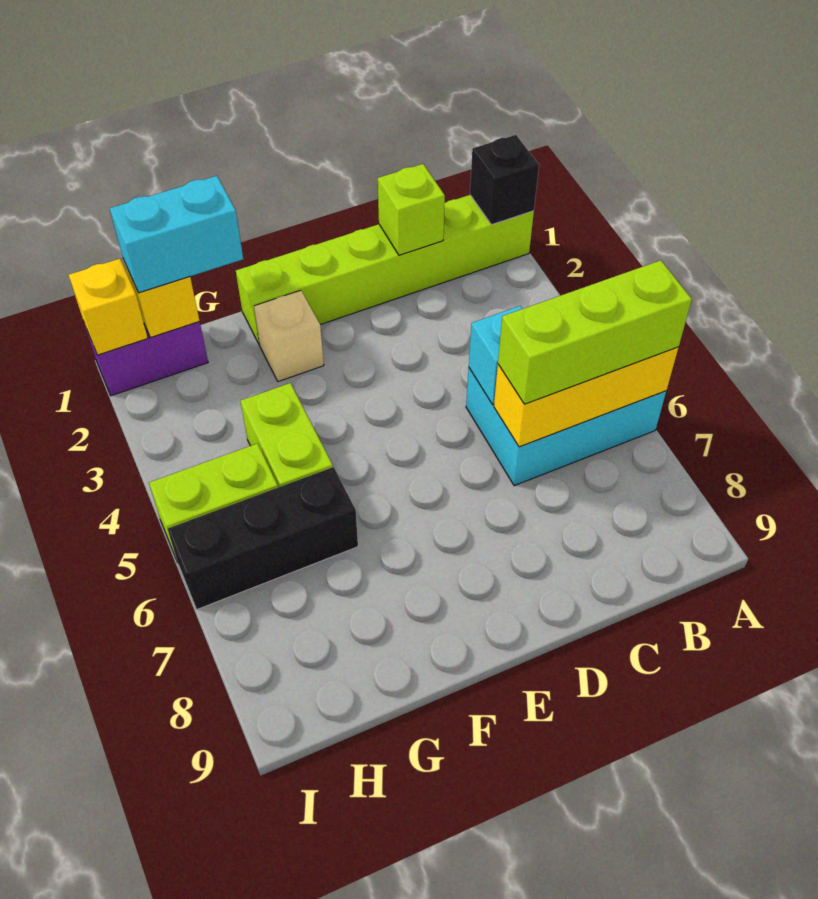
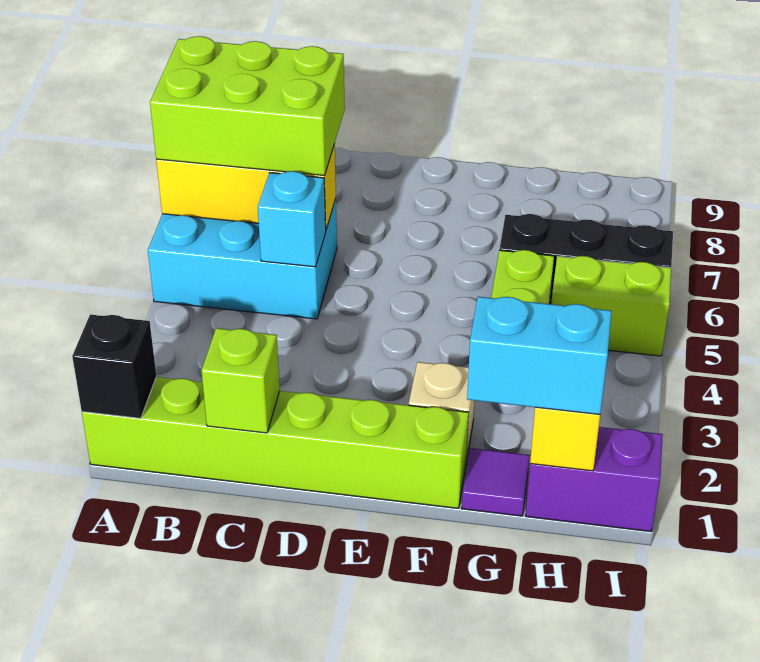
lime 1x3 brick [498,260,692,404] -> lime 2x3 brick [150,36,345,176]
none -> purple 1x1 tile [462,448,530,516]
yellow 1x1 brick [69,259,148,355] -> none

